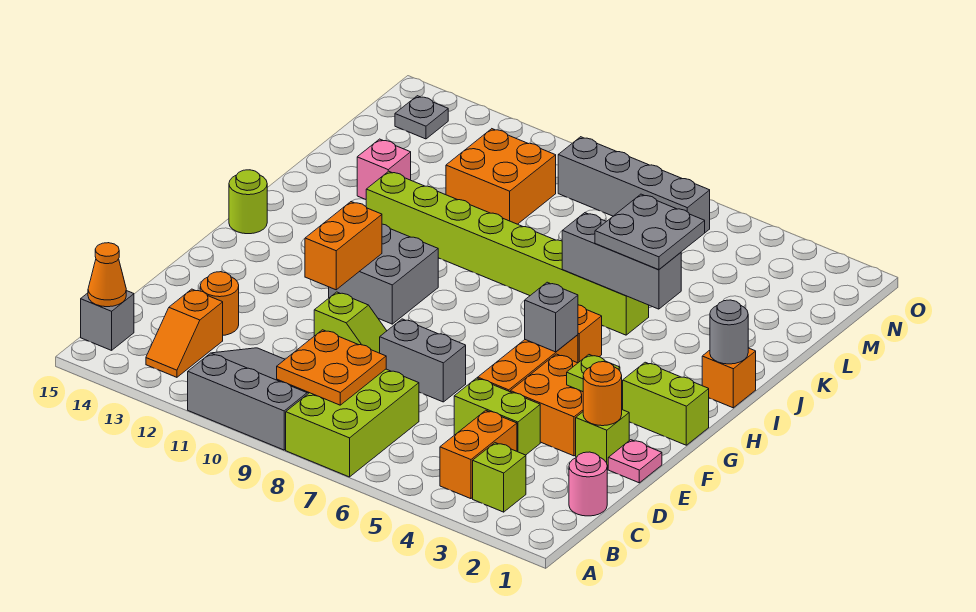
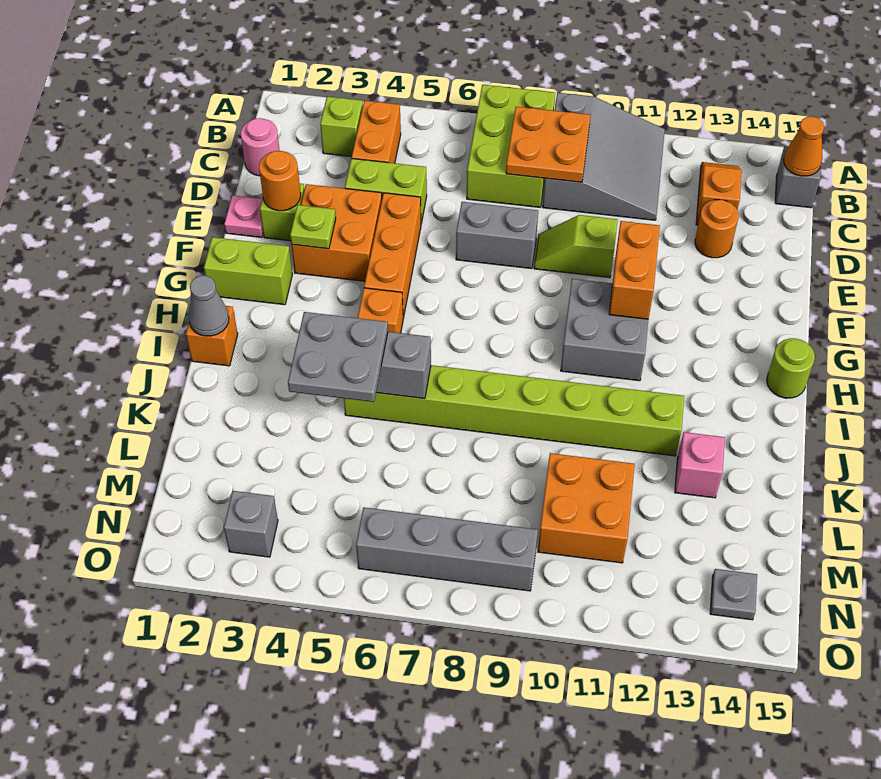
grey 3x3 slope [188,348,309,450] -> grey 3x3 slope turned to [543,93,665,220]
grey 1x1 brick [525,282,578,352] -> grey 1x1 brick moved to [224,491,278,557]
grey 1x1 round brick [710,300,748,364] -> grey 1x1 cone [189,276,229,336]

